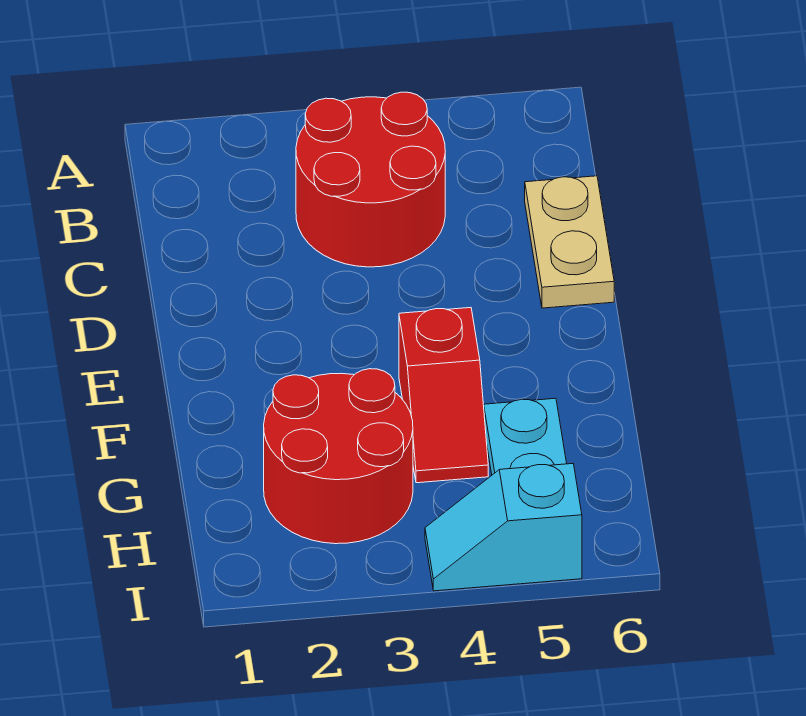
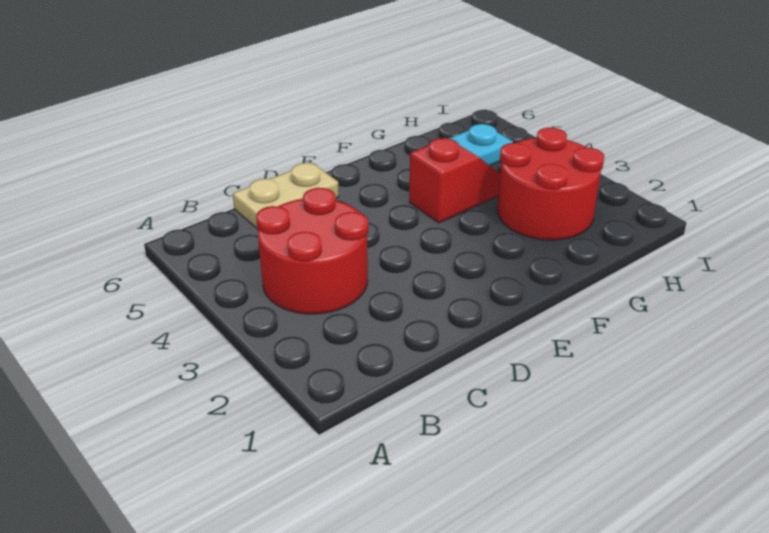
cyan 1x2 slope [425,464,582,591] -> none

